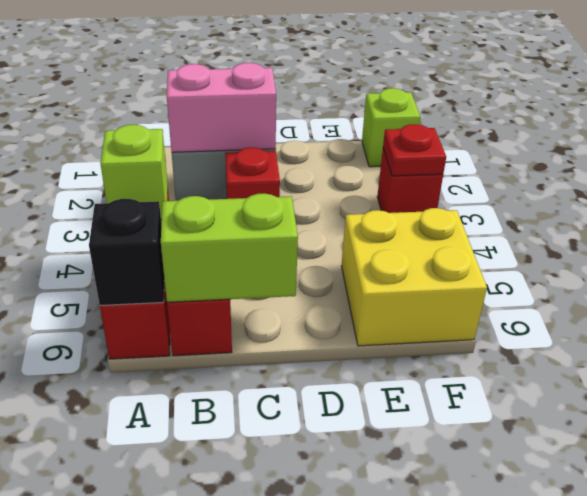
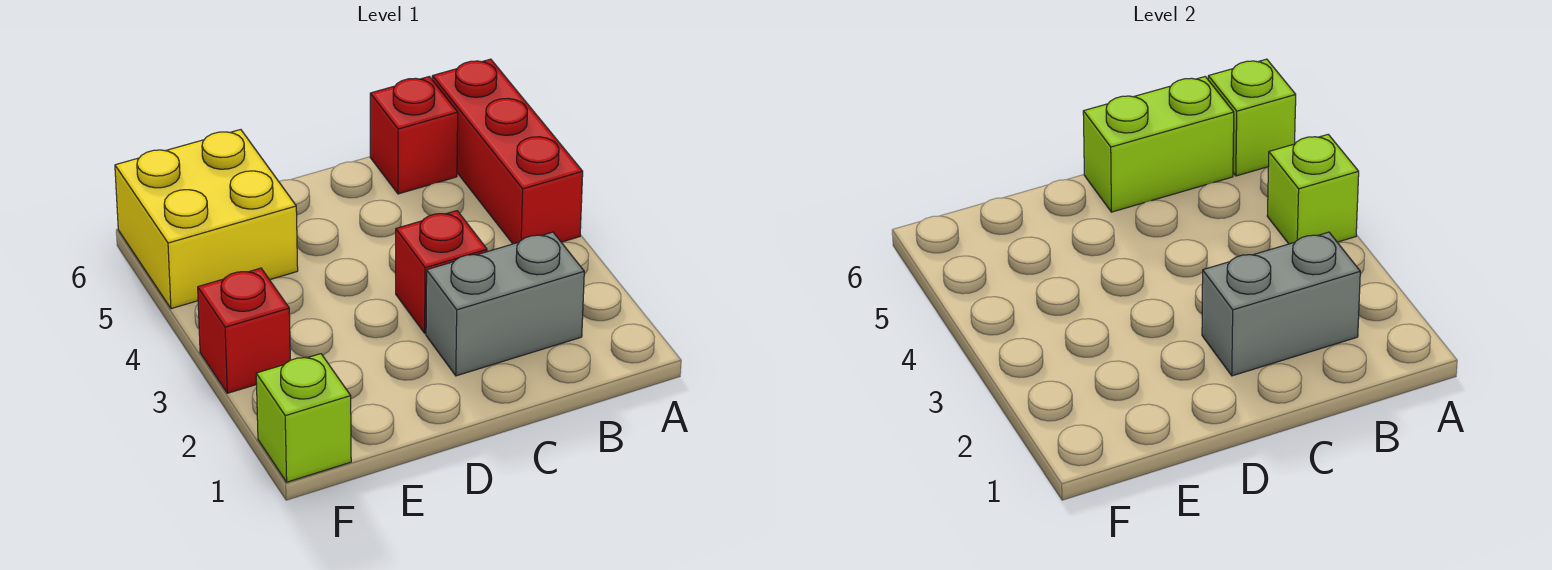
black 1x1 brick [89,199,165,305] -> lime 1x1 brick [1208,59,1296,176]
pink 1x2 brick [167,63,276,152] -> grey 1x2 brick [1202,232,1360,376]
red 1x1 plate [383,124,446,176] -> none

